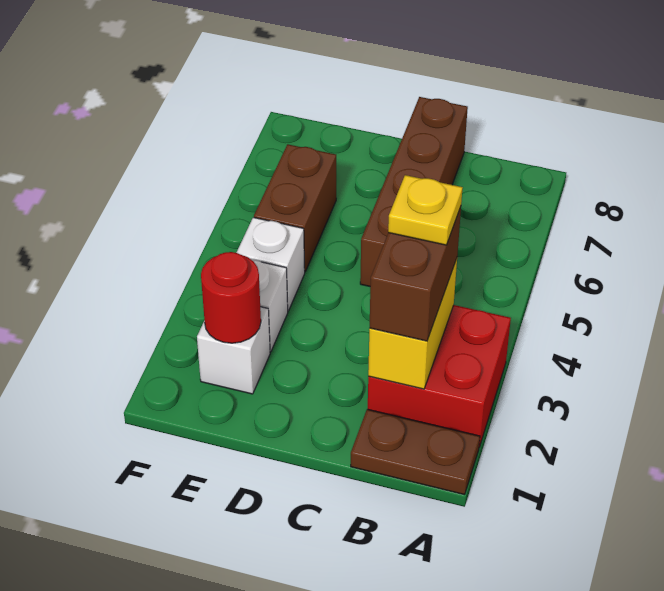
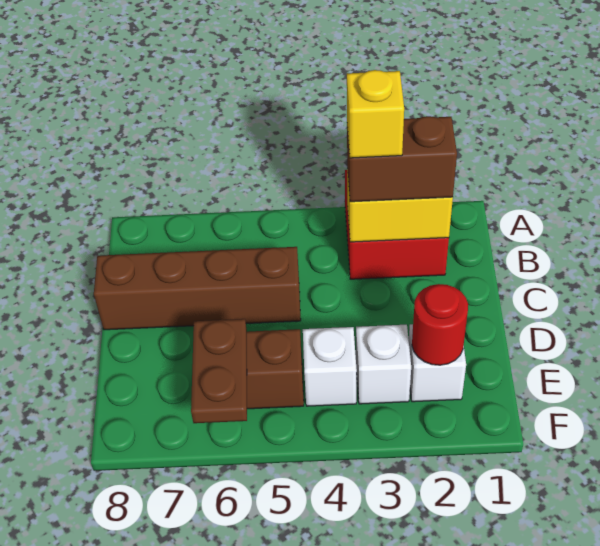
brown 1x2 plate [351,409,480,495] -> brown 1x2 plate moved to [191,319,247,423]
yellow 1x1 plate [388,175,463,245] -> yellow 1x1 brick [347,70,404,158]

